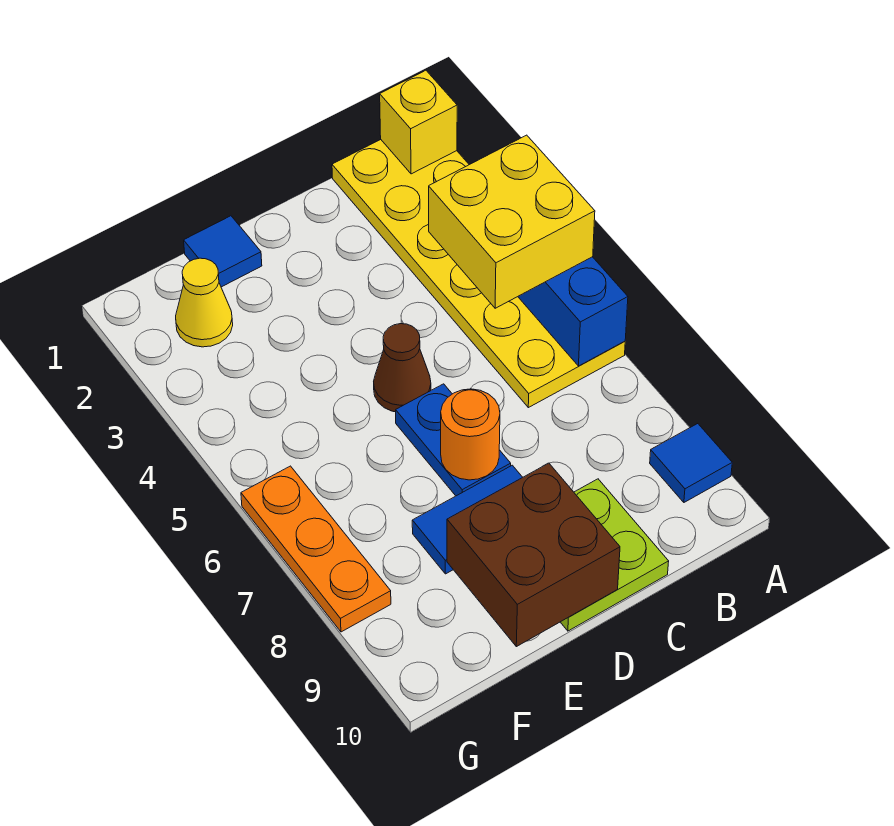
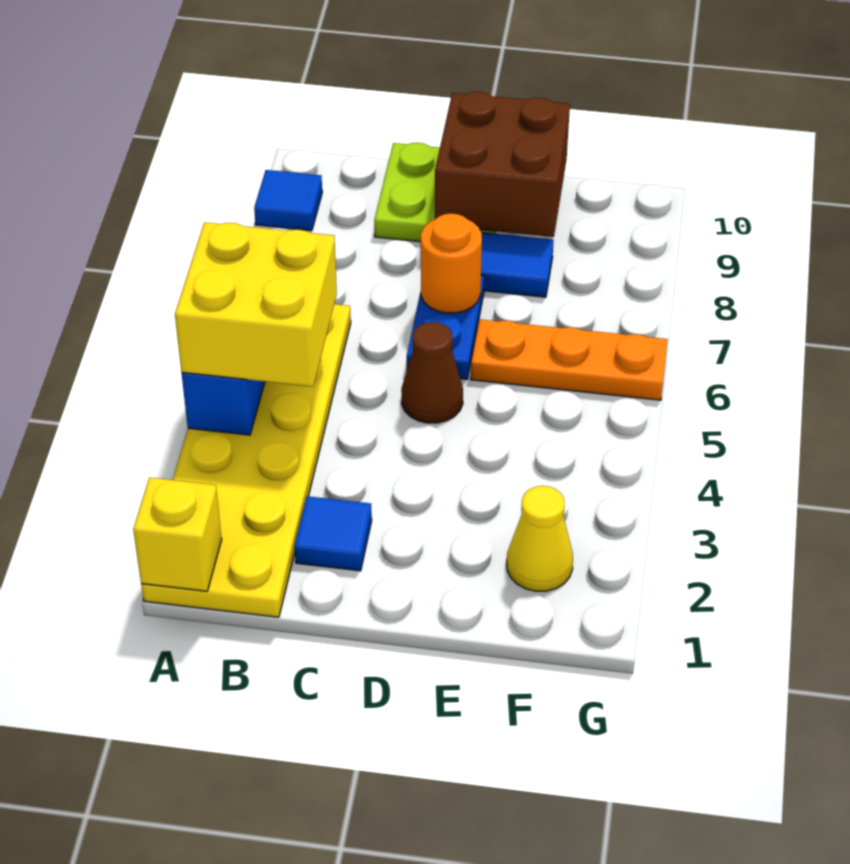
blue 1x1 tile [184,216,262,287] -> blue 1x1 tile moved to [294,496,372,571]
orange 1x3 plate [241,466,391,632] -> orange 1x3 plate turned to [471,319,668,400]

